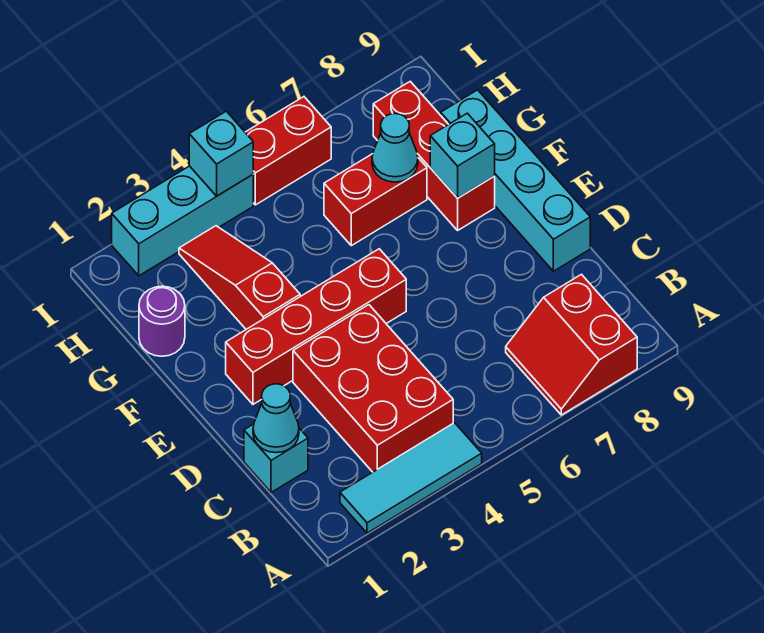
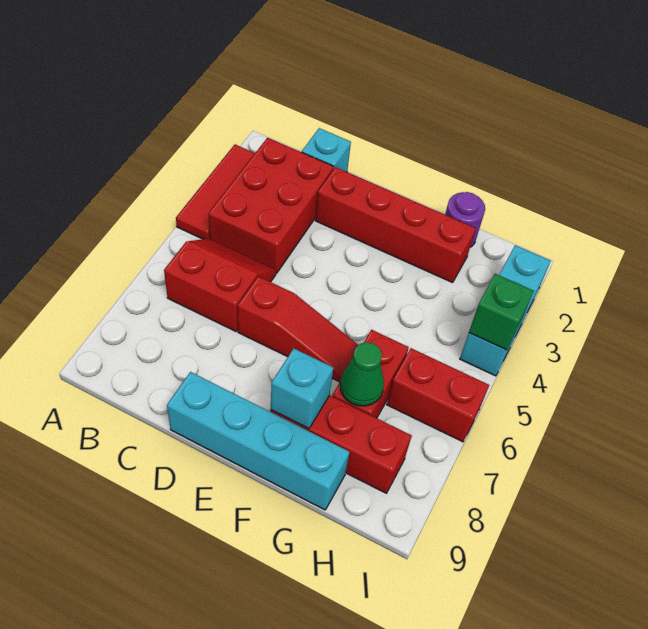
cyan 1x3 tile [340,423,482,533] -> red 1x3 tile [176,145,255,239]
red 2x2 slope [506,274,637,415] -> red 2x2 slope moved to [164,239,276,331]
red 2x3 brick [293,305,453,472] -> red 2x3 brick turned to [208,138,333,273]
cyan 1x1 cone [253,384,299,453] -> none
red 1x4 brick [226,249,406,404] -> red 1x4 brick turned to [315,167,476,283]
red 1x3 slope [179,226,300,329] -> red 1x3 slope moved to [237,276,358,382]
cyan 1x1 cone [372,114,418,182] -> green 1x1 cone [340,342,384,406]
cyan 1x1 brick [189,111,253,196] -> green 1x1 brick [469,274,534,350]
red 1x2 brick [245,97,331,205] -> red 1x2 brick turned to [387,348,489,442]

